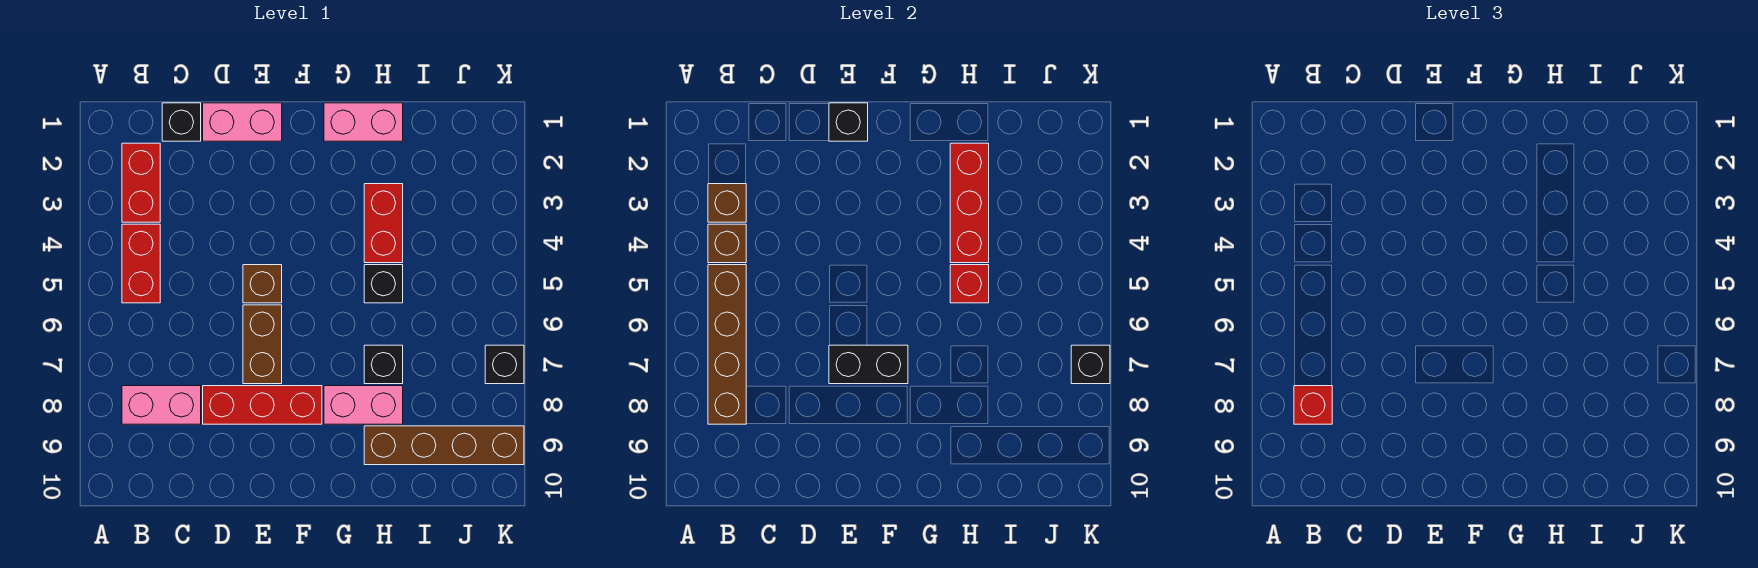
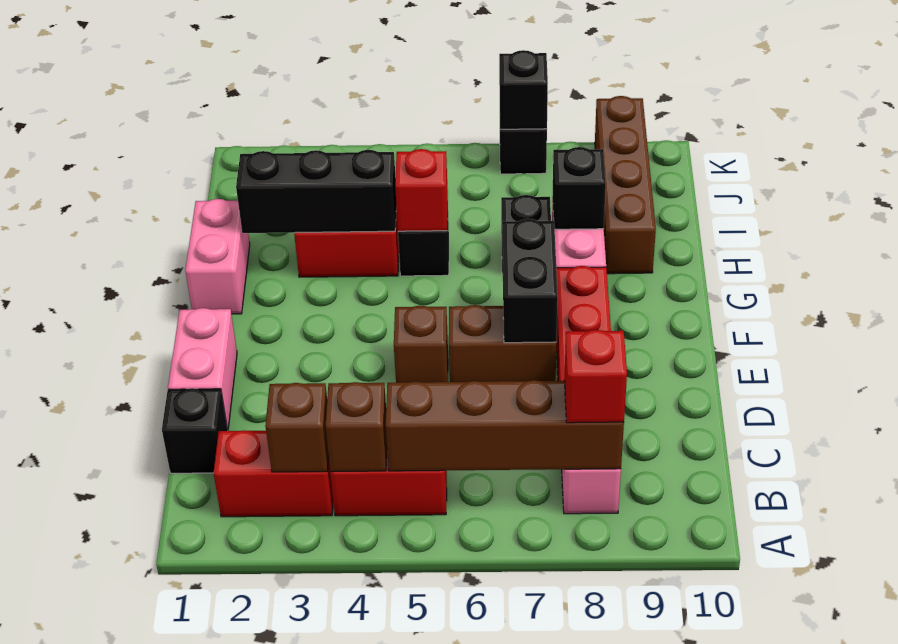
black 1x1 brick [829,103,868,141] -> black 1x1 brick moved to [553,147,606,229]
red 1x3 brick [950,143,989,263] -> black 1x3 brick [236,150,396,233]

